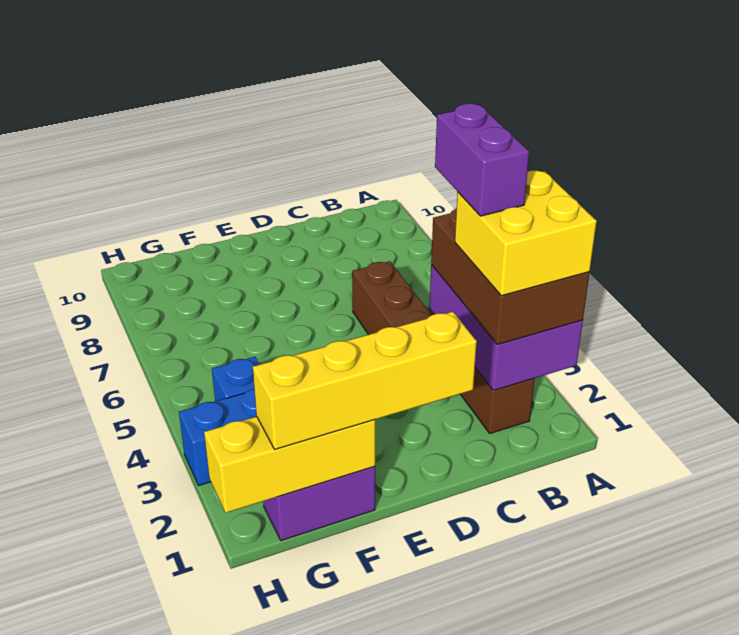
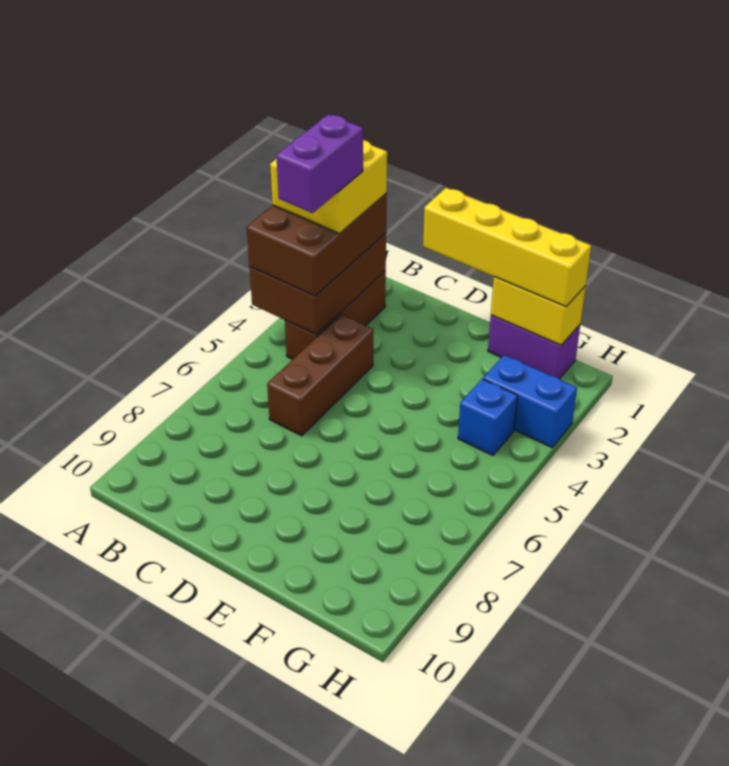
purple 2x3 brick [430,265,583,390] -> brown 2x3 brick [249,233,386,335]
yellow 1x3 brick [204,417,375,513] -> yellow 1x2 brick [491,277,586,345]

